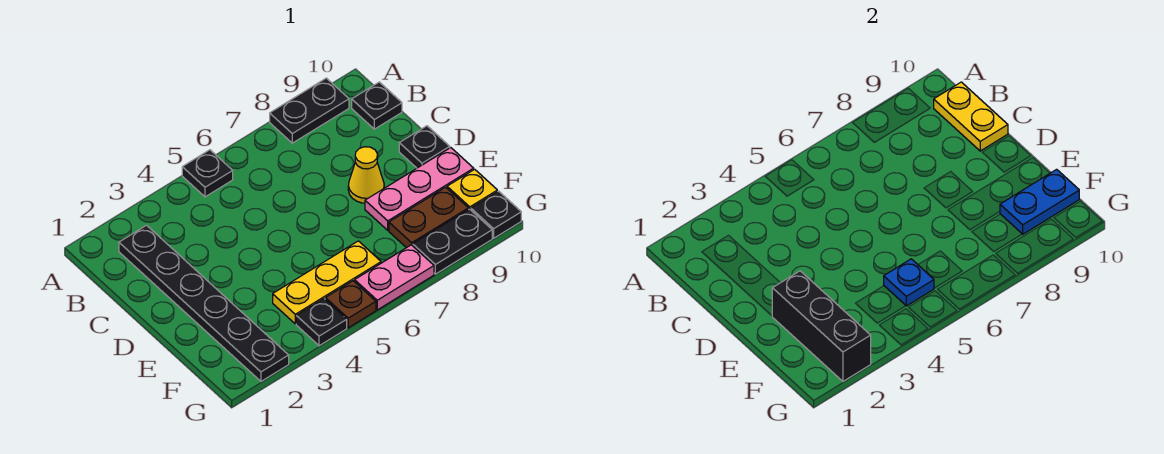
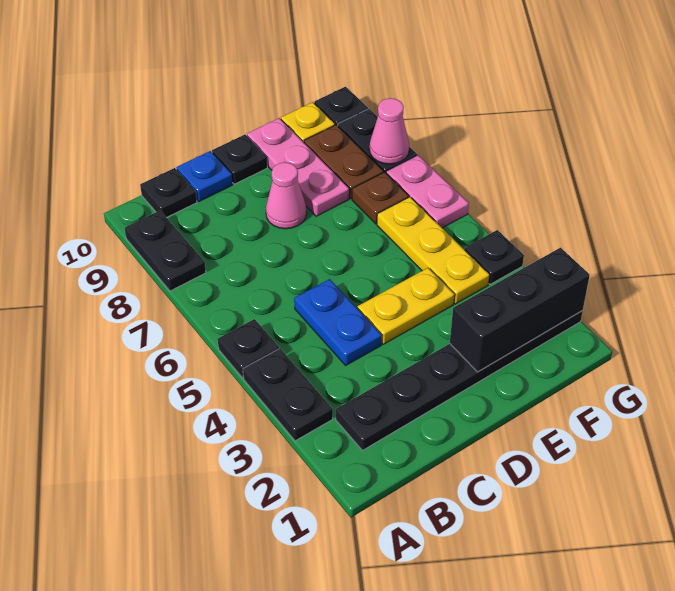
none -> black 1x2 plate [243,349,333,441]
yellow 1x2 plate [934,82,1008,151] -> yellow 1x2 plate moved to [358,268,454,344]
yellow 1x1 cone [348,147,384,203] -> pink 1x1 cone [266,162,307,229]
blue 1x1 plate [884,259,934,306] -> blue 1x1 plate moved to [176,151,232,201]
blue 1x2 plate [1000,169,1079,234] -> blue 1x2 plate moved to [294,279,382,365]
brown 1x1 plate [325,281,376,328] -> brown 1x1 plate moved to [352,172,409,224]
none -> pink 1x1 cone [369,98,409,164]

